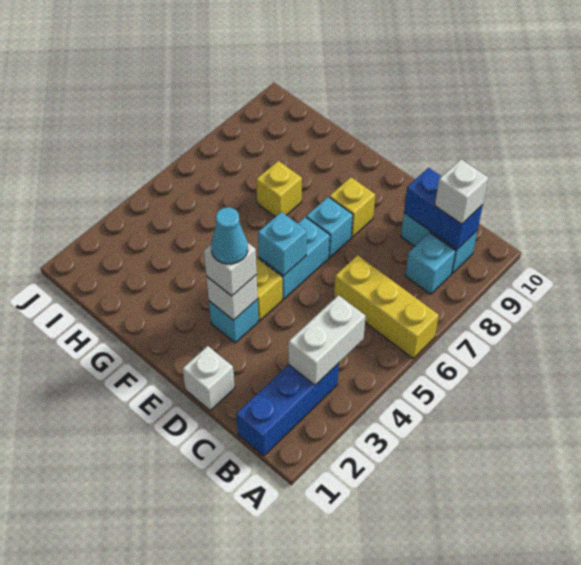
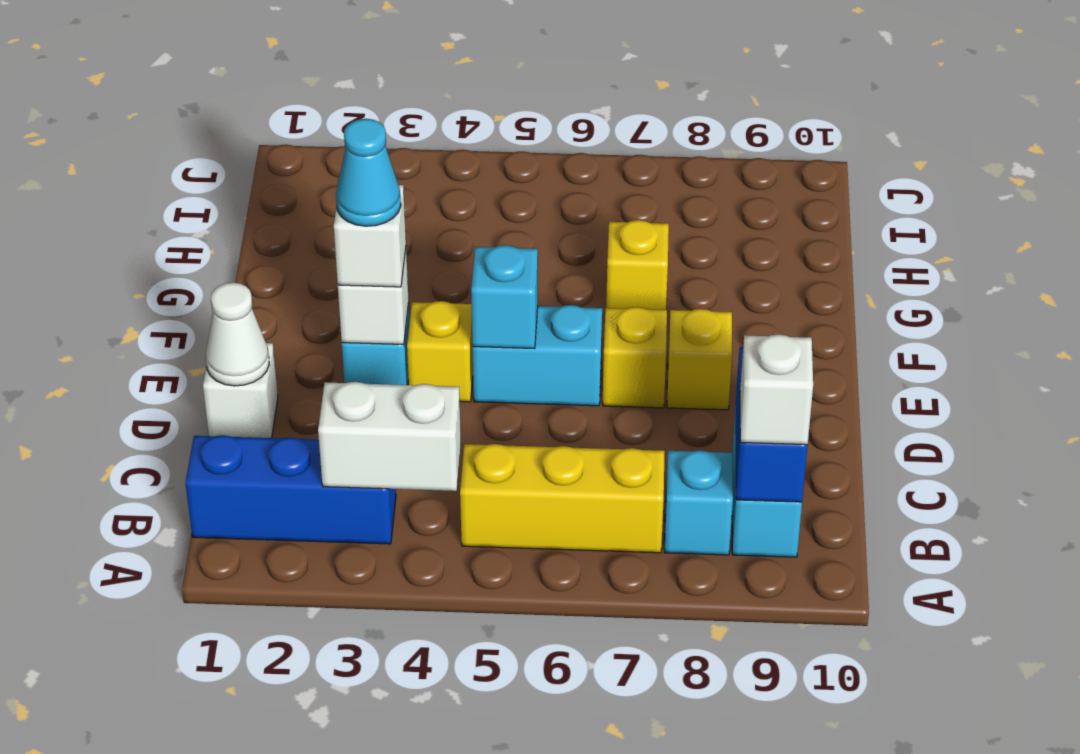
yellow 1x3 brick [334,255,439,359] -> yellow 1x3 brick turned to [460,444,665,553]
none -> white 1x1 cone [206,283,269,386]
cyan 1x1 brick [306,197,353,257] -> yellow 1x1 brick [603,307,667,408]

